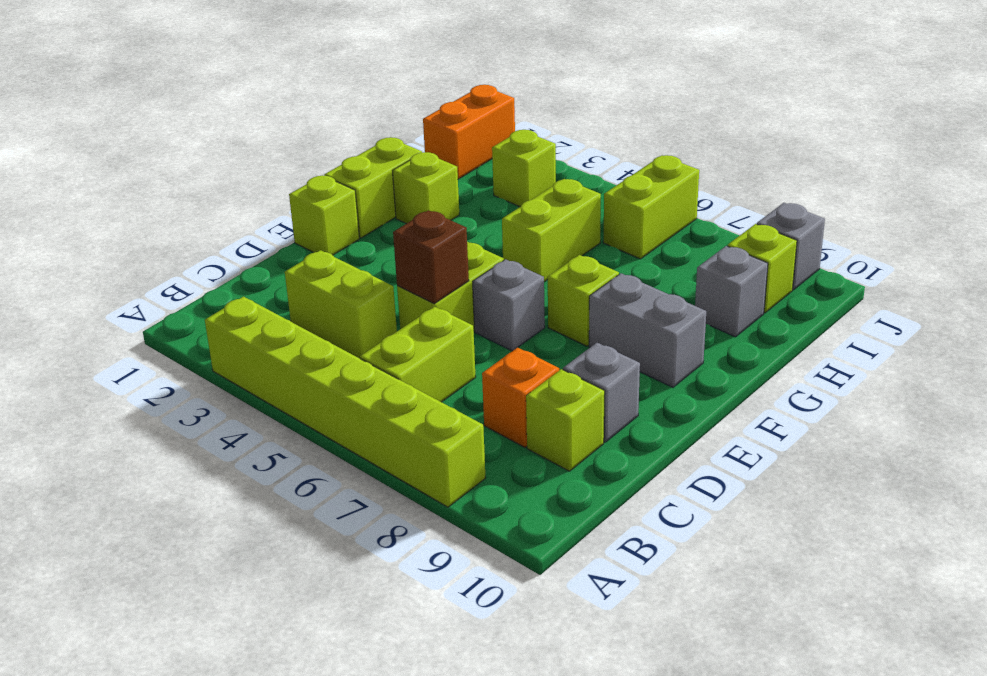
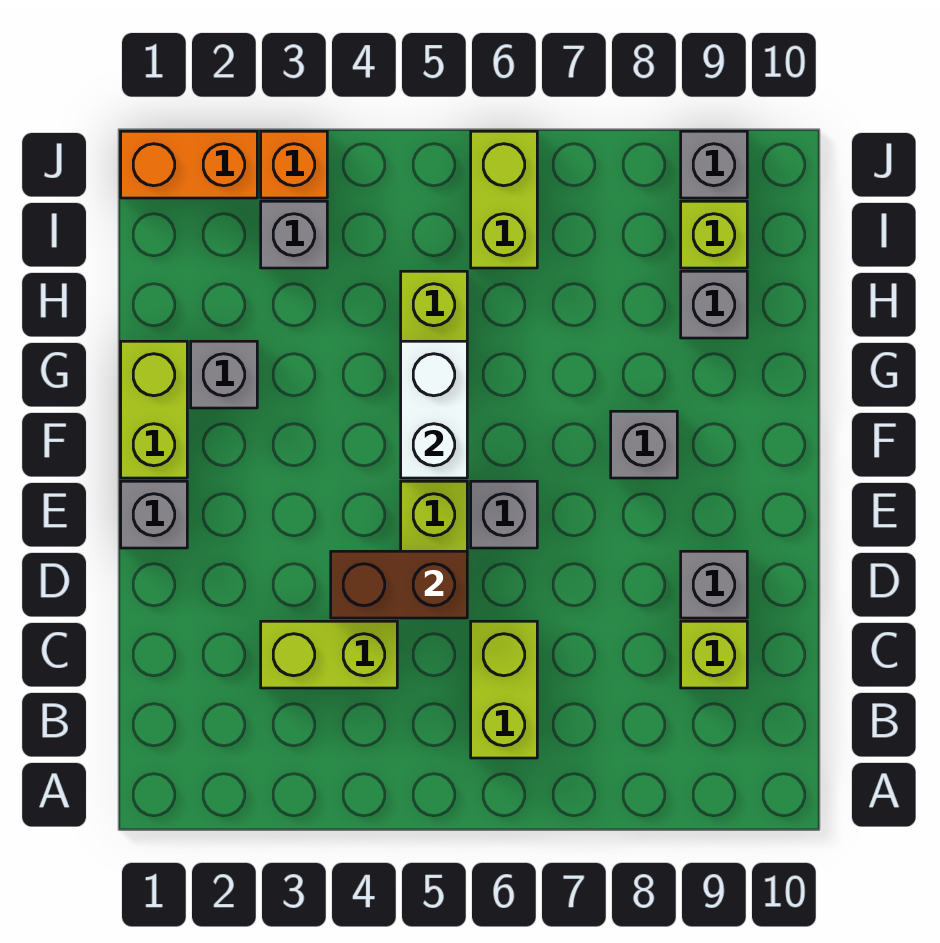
lime 1x6 brick [205,297,485,507] -> none
orange 1x1 brick [482,347,559,447] -> orange 1x1 brick moved to [261,131,327,198]
brown 1x1 brick [393,210,469,304] -> brown 1x2 brick [331,551,467,618]
lime 1x1 brick [289,175,359,255] -> grey 1x1 brick [121,481,187,548]
none -> white 1x2 brick [401,341,467,478]
lime 1x1 brick [548,255,619,346] -> none
grey 1x2 brick [589,273,706,387] -> grey 1x1 brick [611,411,677,478]
lime 1x1 brick [392,152,459,224] -> grey 1x1 brick [191,341,257,408]
orange 1x2 brick [423,85,515,179] -> orange 1x2 brick turned to [121,131,257,198]
lime 1x1 brick [492,130,556,207] -> grey 1x1 brick [261,201,327,268]

